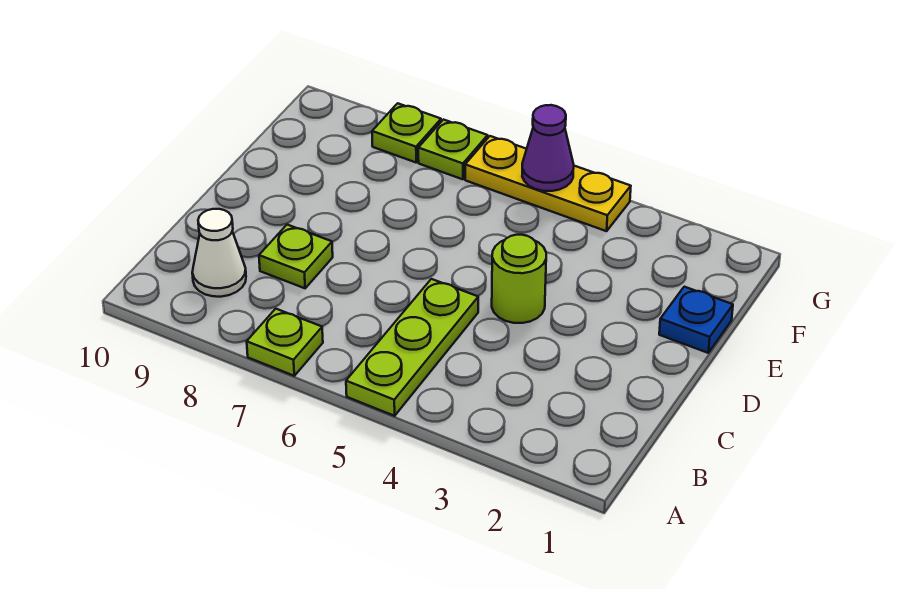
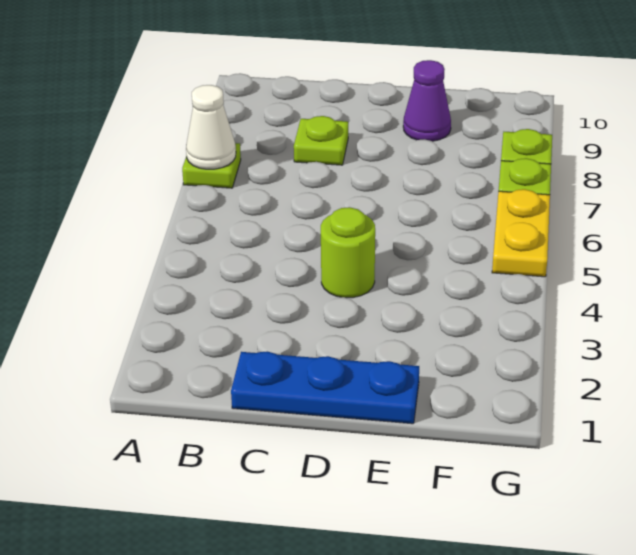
lime 1x3 plate [346,279,478,416] -> none
white 1x1 cone [192,209,246,297] -> white 1x1 cone moved to [186,85,236,169]
blue 1x1 plate [659,287,733,353] -> blue 1x3 plate [231,351,419,424]
yellow 1x3 plate [465,136,631,231] -> yellow 1x2 plate [492,189,550,277]
purple 1x1 cone [522,105,574,191] -> purple 1x1 cone moved to [403,60,451,141]

